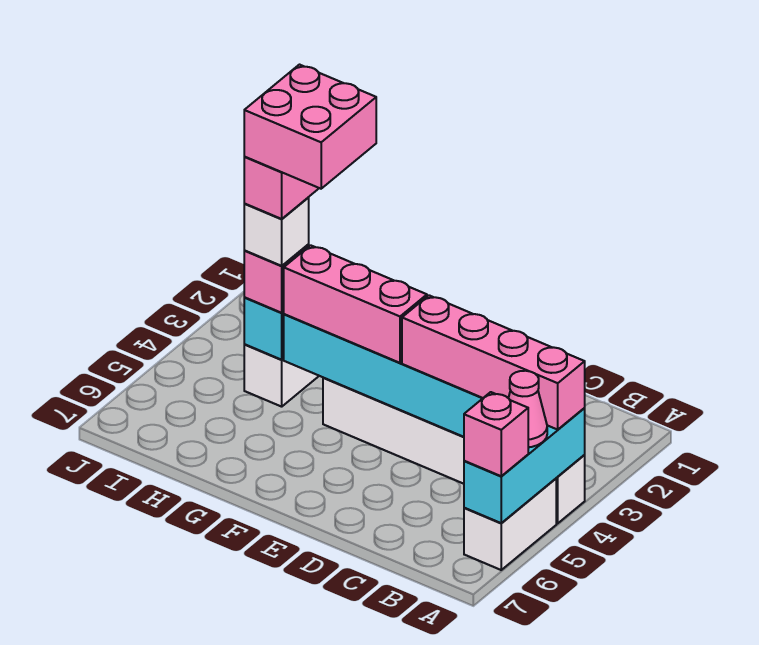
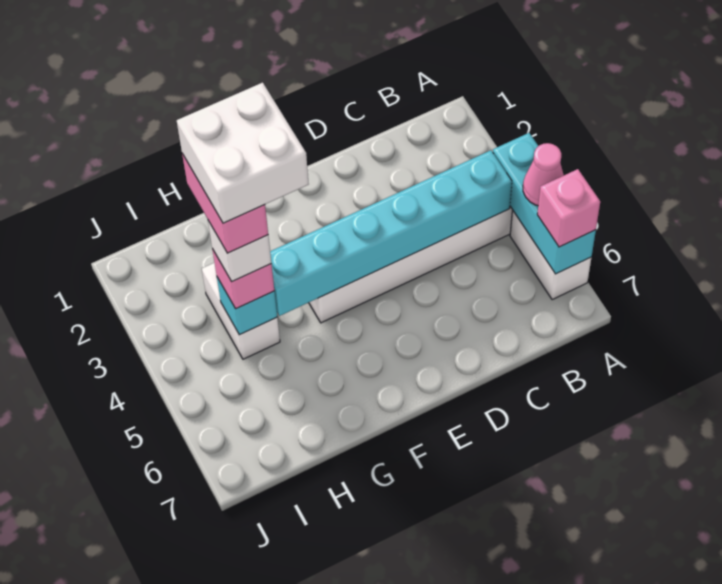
pink 1x4 brick [402,295,585,430] -> none
pink 1x3 brick [284,245,427,363] -> none
pink 2x2 brick [244,65,376,189] -> white 2x2 brick [177,83,309,223]

